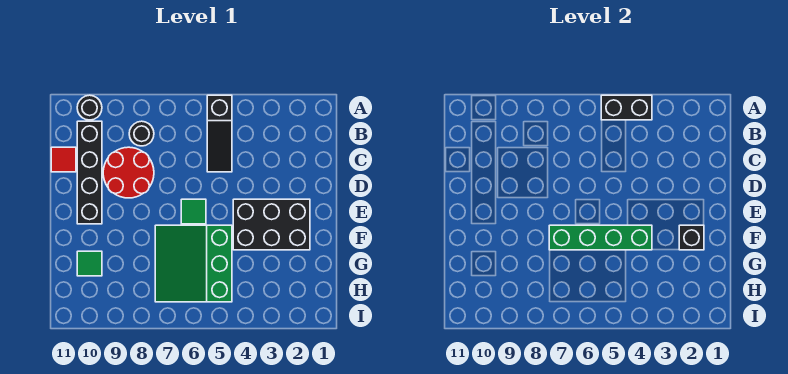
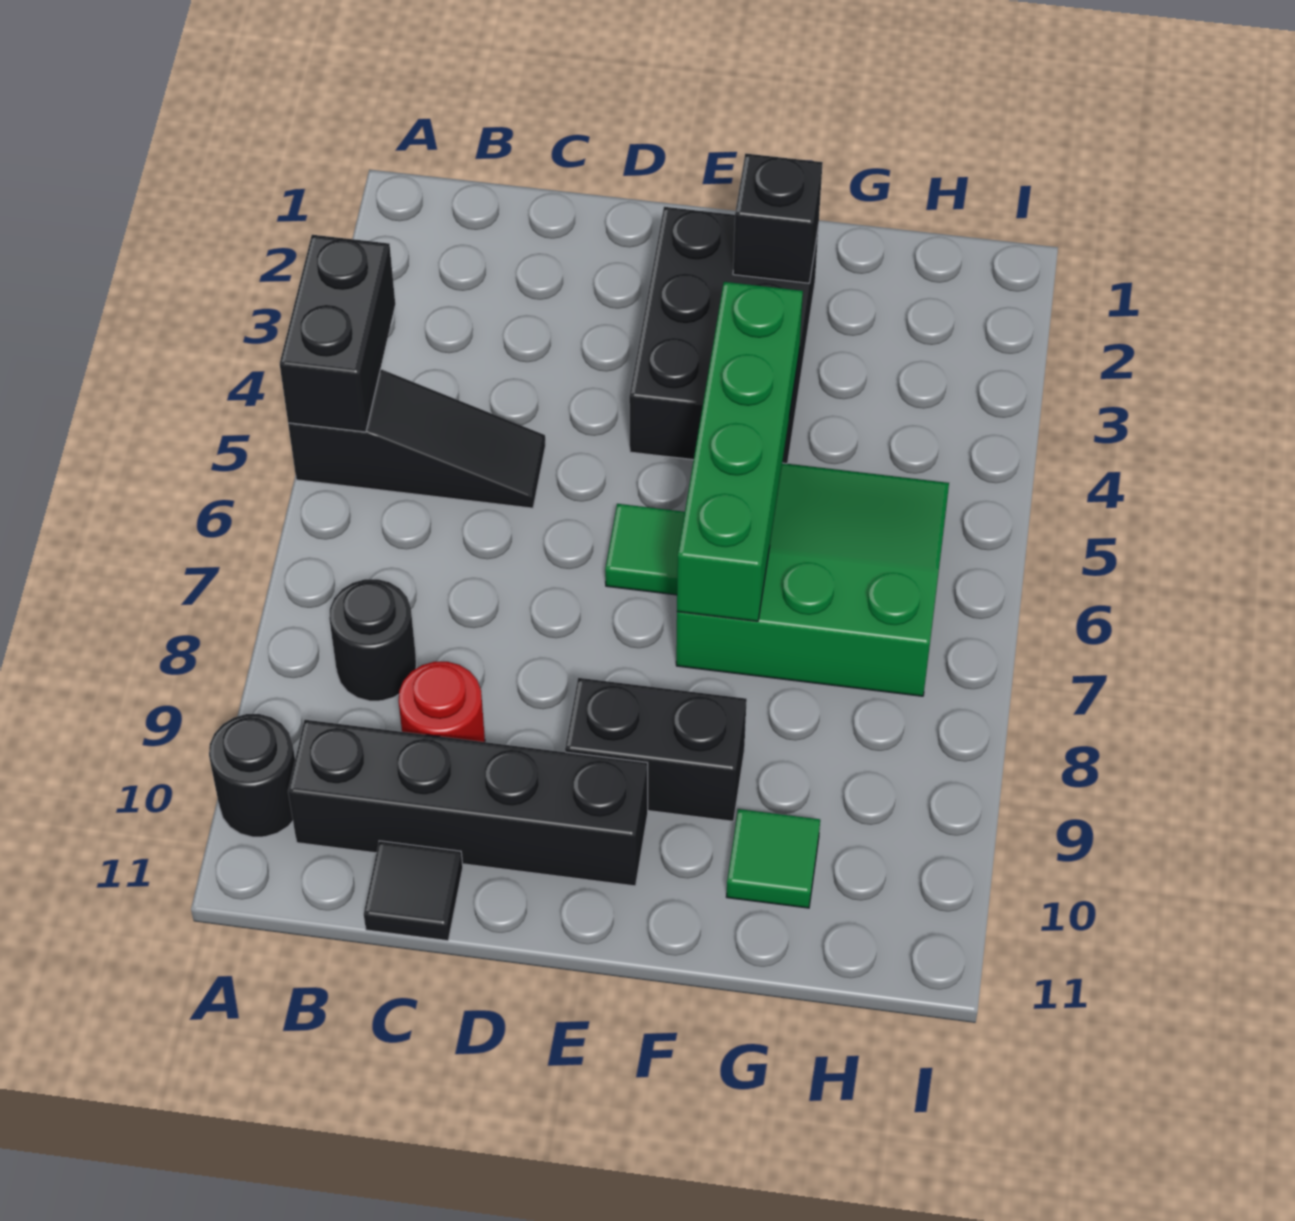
red 2x2 round brick [103,147,154,198] -> red 1x1 round brick [399,662,485,742]
red 1x1 tile [51,147,76,172] -> black 1x1 tile [364,841,463,941]
none -> black 1x2 brick [565,678,747,821]
green 3x3 slope [155,225,232,302] -> green 3x3 slope turned to [676,463,949,696]

